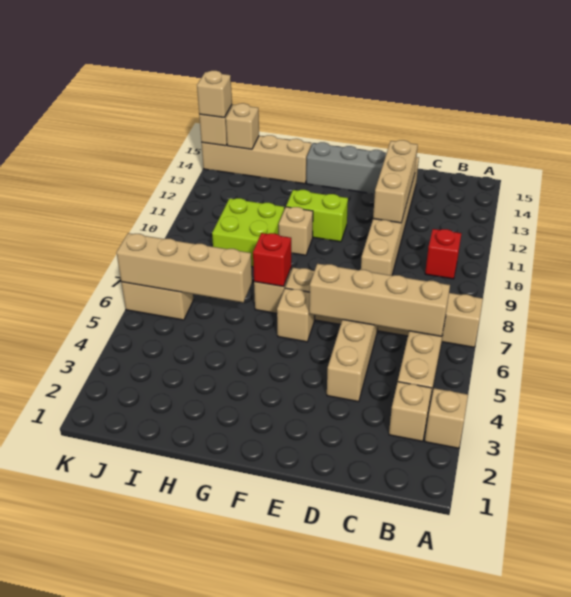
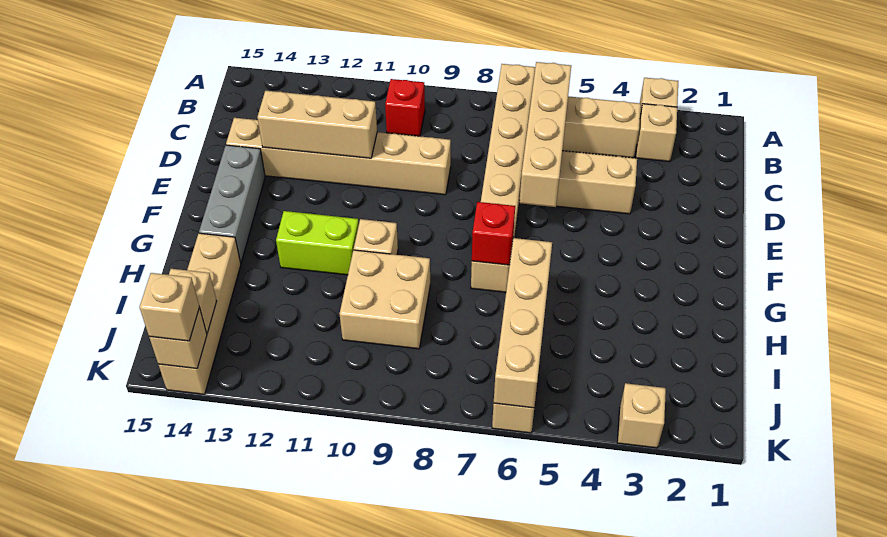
tan 1x1 brick [277,288,315,342] -> tan 1x1 brick moved to [617,383,666,448]
lime 1x2 brick [286,190,348,242] -> lime 1x2 brick turned to [276,211,359,275]
lime 2x2 brick [212,198,284,267] -> tan 2x2 brick [340,250,430,349]

